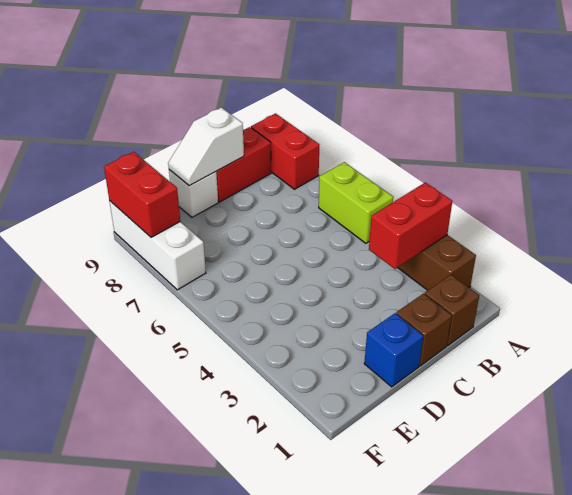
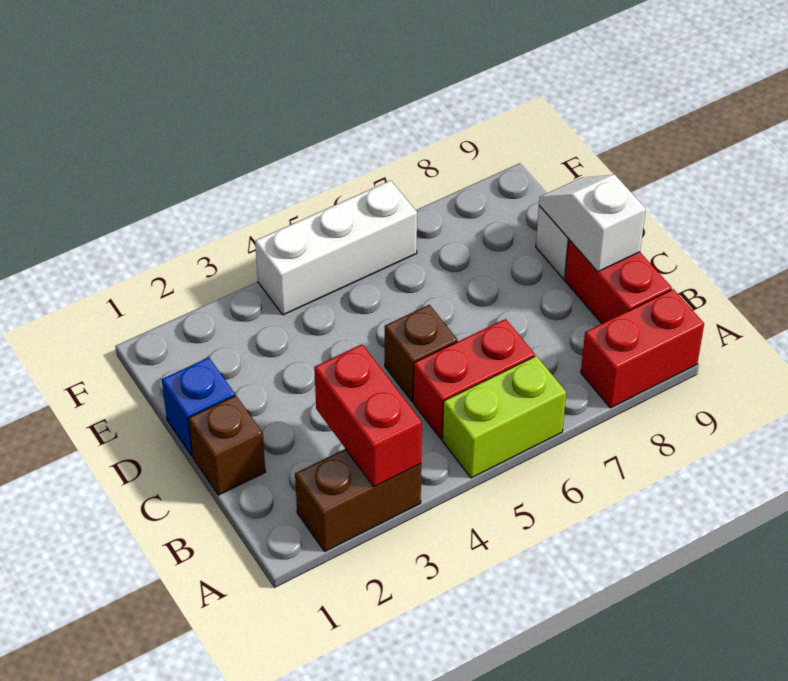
brown 1x1 brick [425,275,479,345] -> brown 1x1 brick moved to [385,305,457,401]
white 1x3 brick [109,201,206,290] -> white 1x3 brick moved to [255,180,417,315]
red 1x2 brick [104,152,180,237] -> red 1x2 brick moved to [413,319,535,439]

